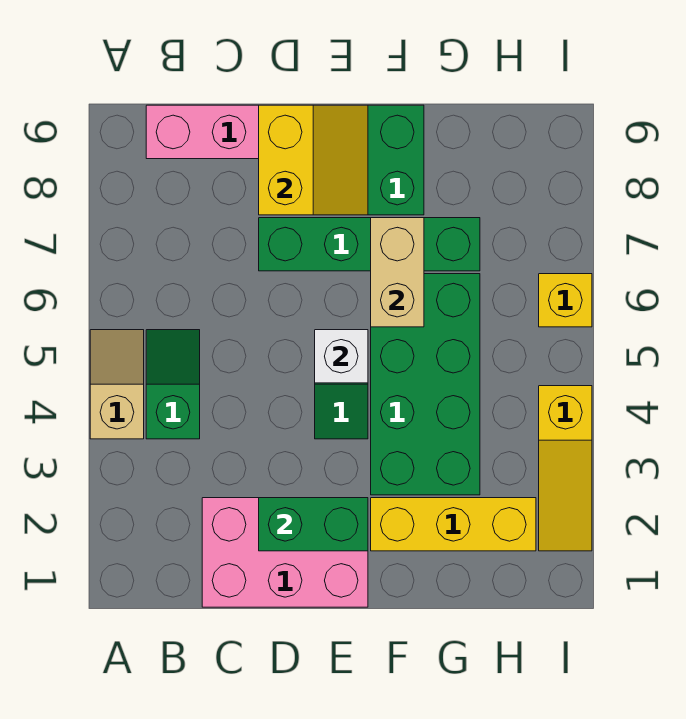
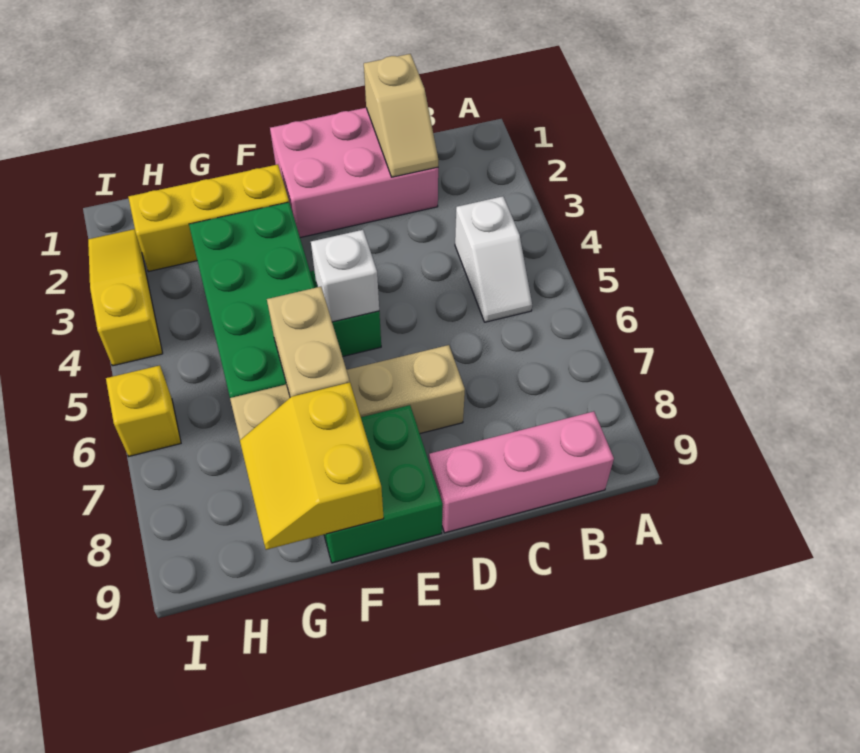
tan 1x2 slope [90,330,144,439] -> tan 1x2 slope moved to [364,54,438,177]
green 1x2 slope [146,330,200,439] -> white 1x2 slope [455,196,532,322]
green 1x2 brick [259,498,368,551] -> none
green 1x4 brick [259,218,480,271] -> tan 1x4 brick [230,345,465,440]
yellow 2x2 slope [259,105,368,215] -> yellow 2x2 slope moved to [240,382,384,550]

